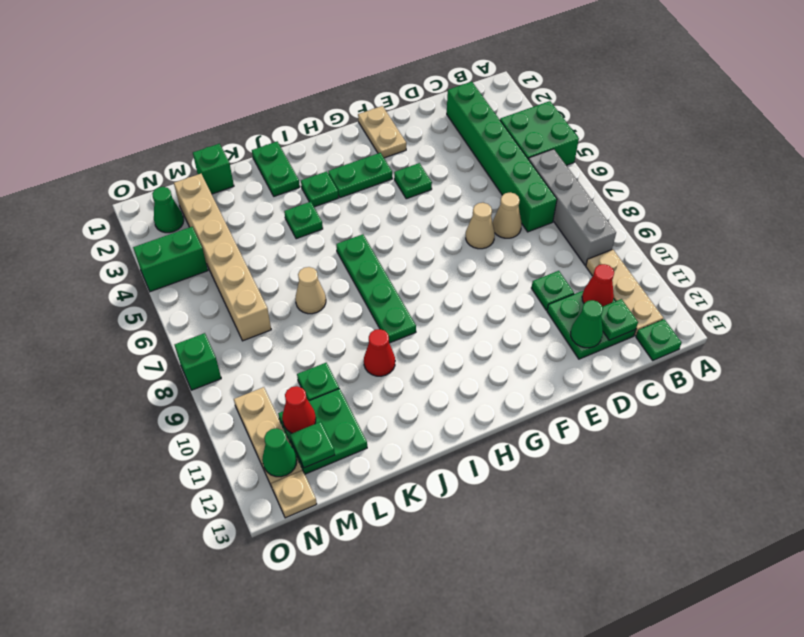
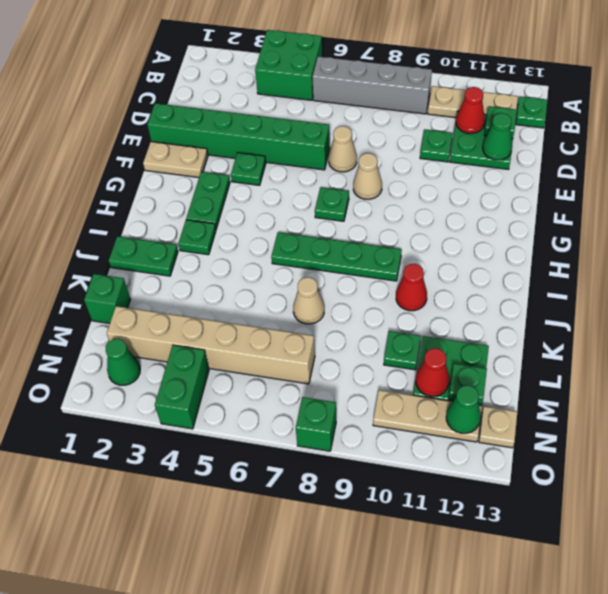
green 1x6 brick [447,82,557,232] -> green 1x6 brick moved to [147,103,330,170]
tan 1x1 cone [493,192,522,238] -> tan 1x1 cone moved to [353,153,382,199]
green 1x1 plate [284,202,323,239] -> green 1x1 plate moved to [315,187,349,221]

